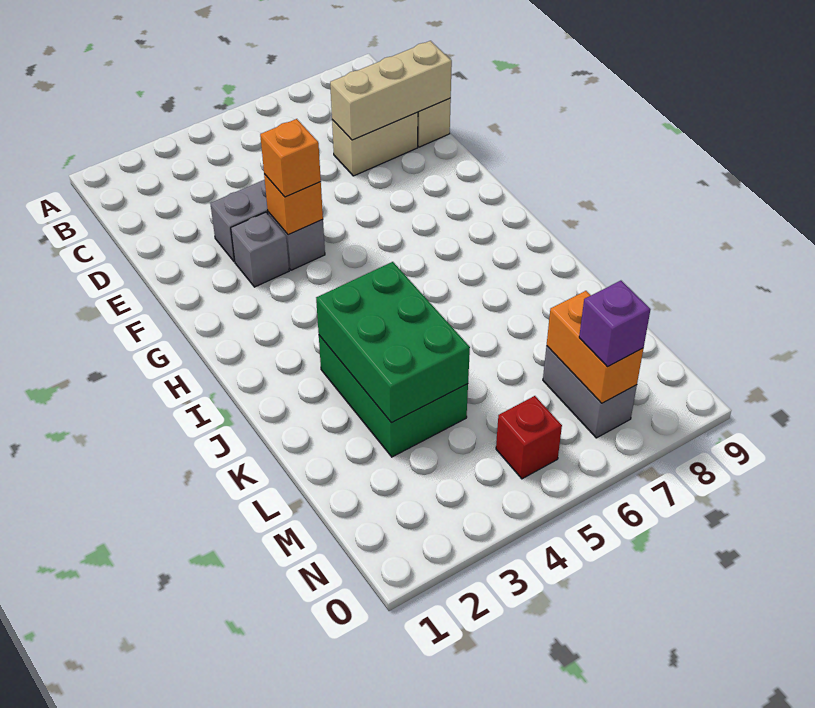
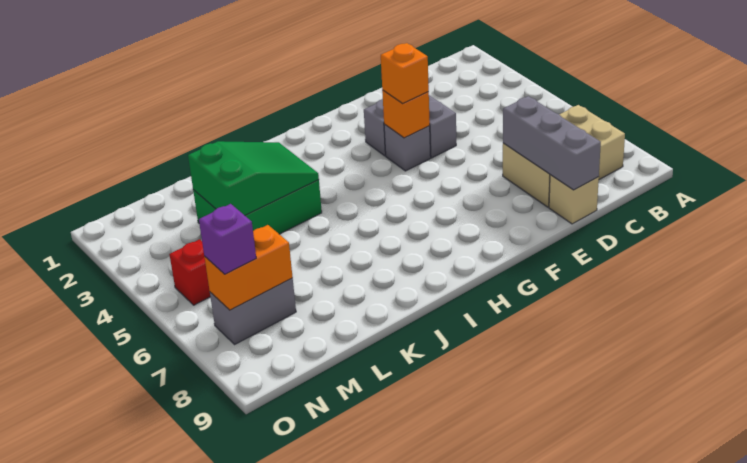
tan 1x2 brick [332,112,418,176] -> tan 2x3 brick [503,105,625,207]
tan 1x3 brick [330,41,452,140] -> grey 1x3 brick [503,96,601,190]
green 2x3 brick [316,262,470,423] -> green 2x3 slope [188,141,319,215]

